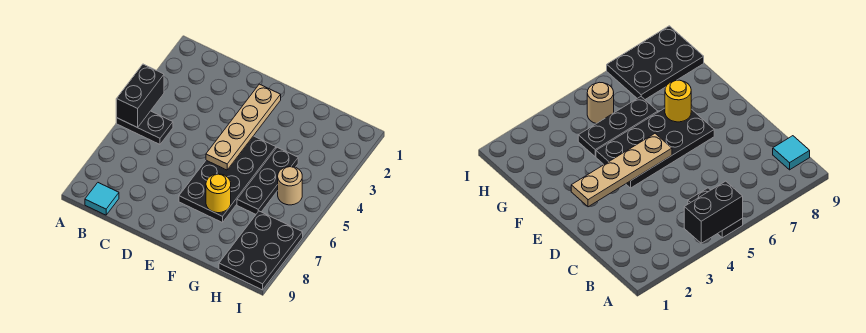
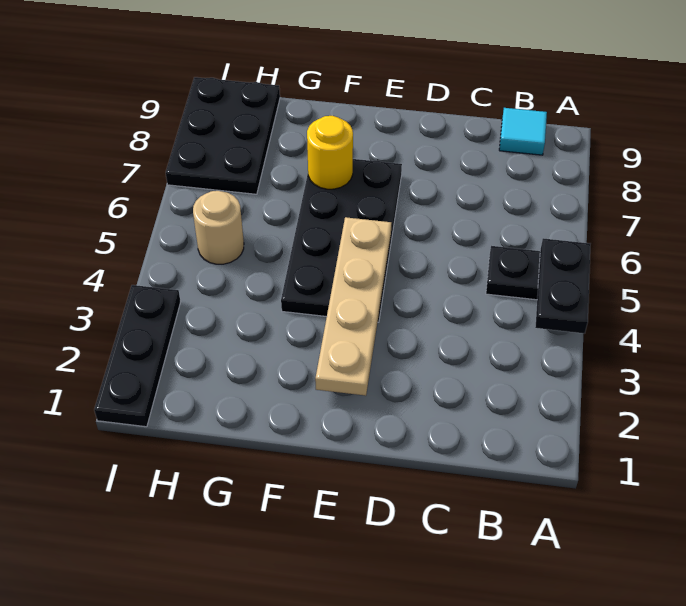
black 1x2 brick [116,64,164,128] -> black 1x2 plate [535,238,590,333]
black 1x3 plate [237,147,298,214] -> black 1x3 plate moved to [94,285,181,427]

